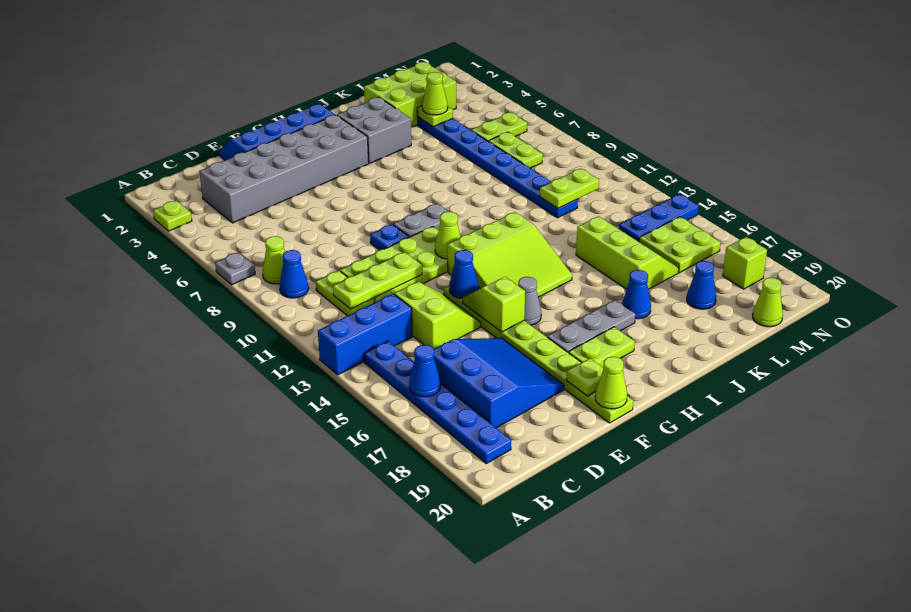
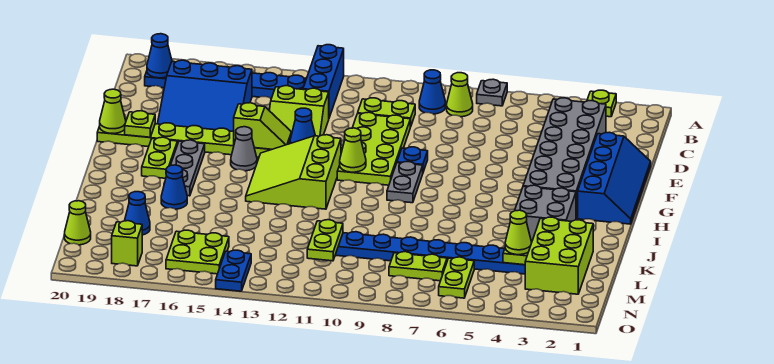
blue 1x1 cone [409,345,441,397] -> blue 1x1 cone moved to [147,34,172,78]
lime 1x3 plate [333,252,422,309] -> none
lime 2x3 slope [576,216,679,289] -> none
blue 1x3 plate [619,194,699,242] -> blue 1x2 plate [216,250,251,291]

